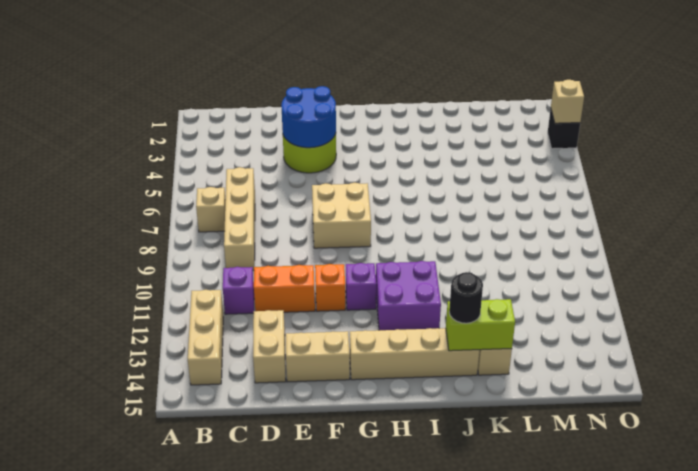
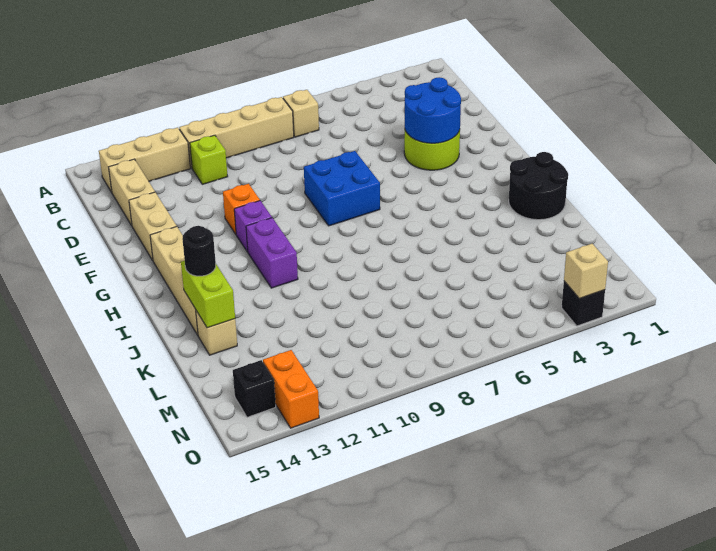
tan 1x4 brick [224,167,255,271] -> tan 1x4 brick moved to [179,97,294,168]
purple 1x1 brick [223,267,254,314] -> lime 1x1 brick [190,135,228,184]
orange 1x2 brick [254,265,315,312] -> orange 1x2 brick moved to [263,350,319,428]
tan 1x2 brick [253,310,286,383] -> tan 1x2 brick turned to [109,159,155,226]
tan 2x2 brick [312,183,371,248] -> blue 2x2 brick [304,151,380,226]
purple 2x2 brick [376,261,441,330] -> purple 1x2 brick [246,218,298,288]
none -> black 2x2 round brick [509,152,568,220]
none -> black 1x1 brick [233,360,276,417]

